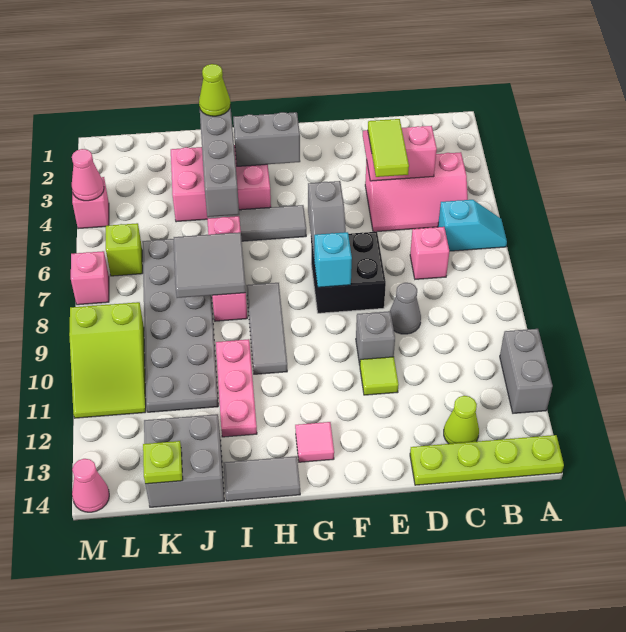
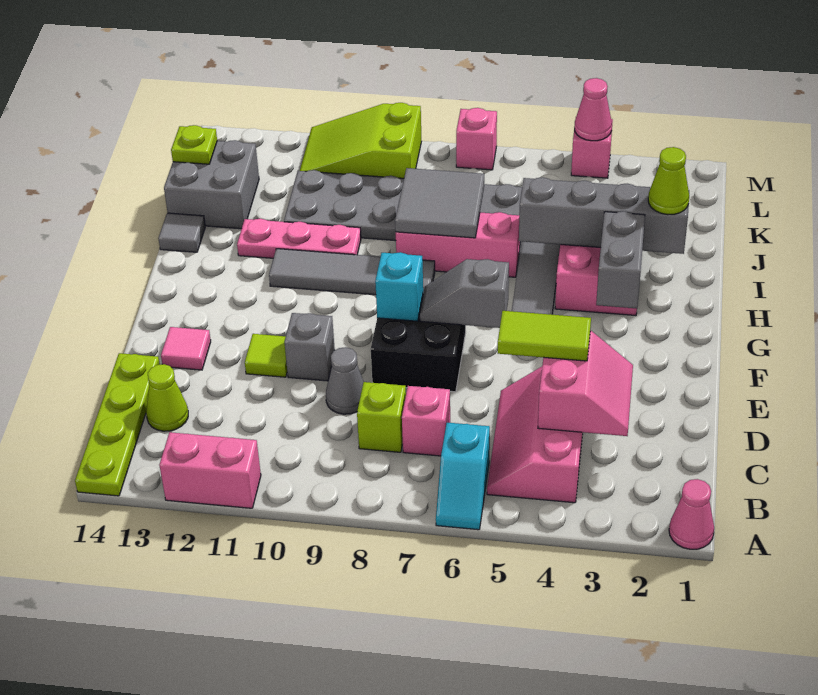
grey 1x2 brick [500,329,553,413] -> pink 1x2 brick [159,432,261,508]
pink 1x1 tile [295,422,334,462] -> pink 1x1 tile moved to [161,327,211,370]
grey 1x3 tile [246,283,287,374] -> grey 1x4 tile [269,249,435,295]
grey 1x2 tile [224,456,300,501] -> grey 1x1 tile [158,213,205,252]
lime 1x1 brick [106,223,143,276] -> lime 1x1 brick moved to [357,382,406,452]
pink 1x1 cone [72,459,109,512] -> pink 1x1 cone moved to [669,479,714,549]

